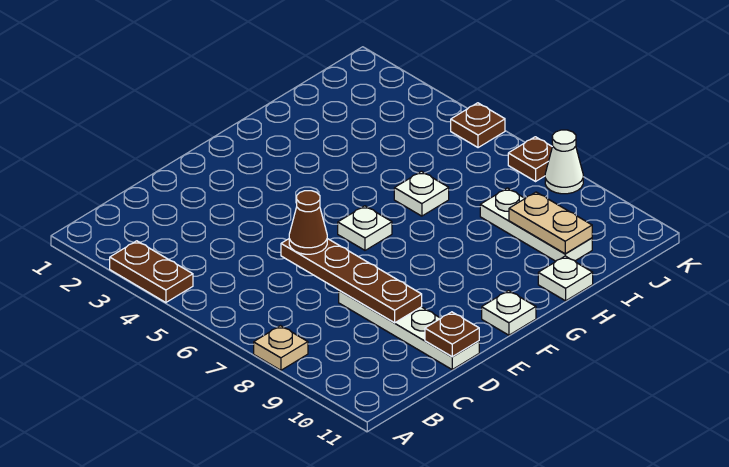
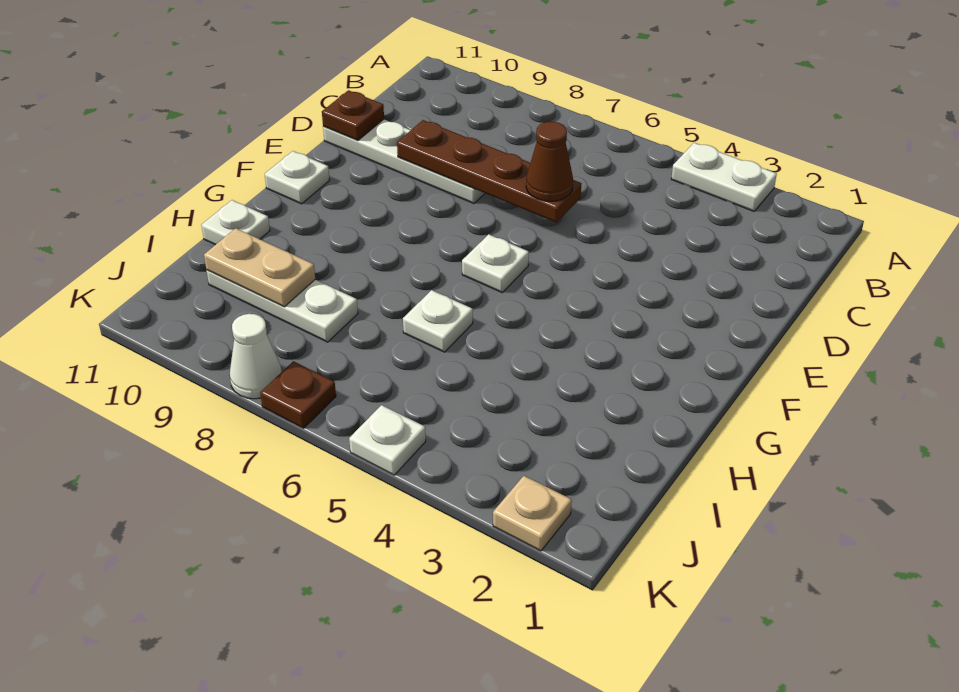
brown 1x2 plate [110,241,193,303] -> white 1x2 plate [671,143,777,211]
tan 1x1 plate [254,326,308,370] -> tan 1x1 plate moved to [493,476,572,551]
brown 1x1 plate [451,103,505,148] -> white 1x1 plate [349,405,426,475]

